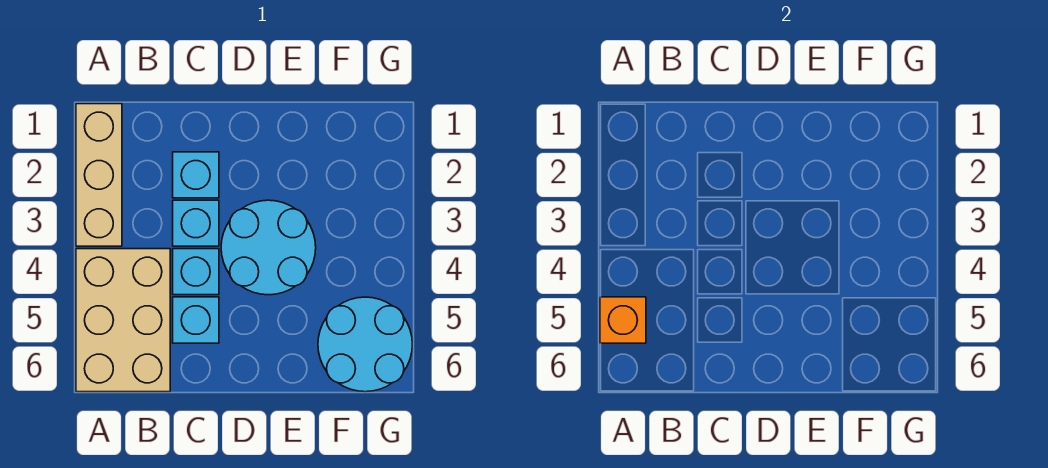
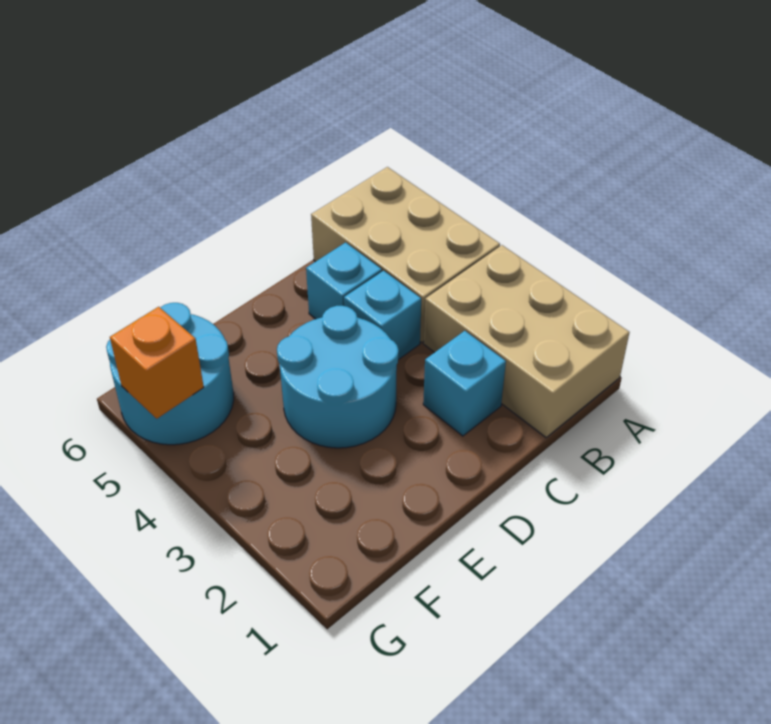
tan 1x3 brick [76,104,122,246] -> tan 2x3 brick [424,245,630,437]
orange 1x1 brick [600,297,646,343] -> orange 1x1 brick moved to [110,307,204,419]
cyan 1x1 brick [173,200,219,246] -> none

